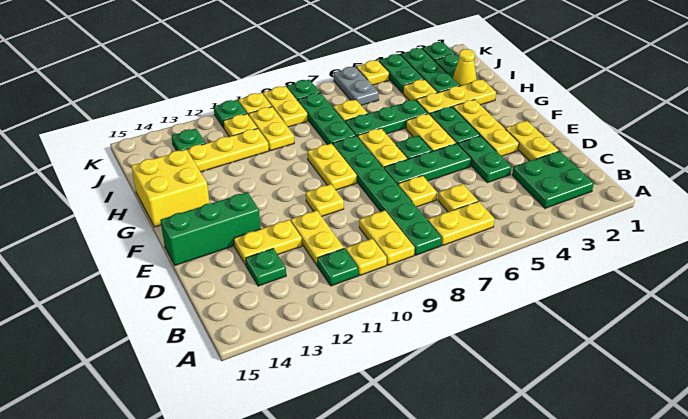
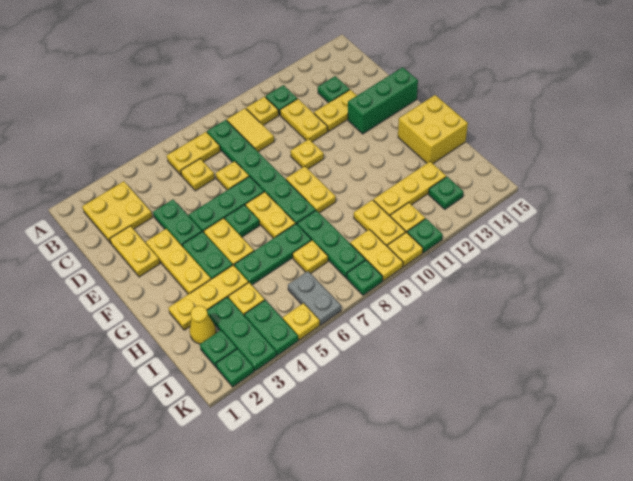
green 2x2 plate [512,151,594,208] -> yellow 2x2 plate [82,181,152,243]
yellow 1x2 plate [359,211,415,265] -> yellow 1x2 tile [227,108,274,152]

